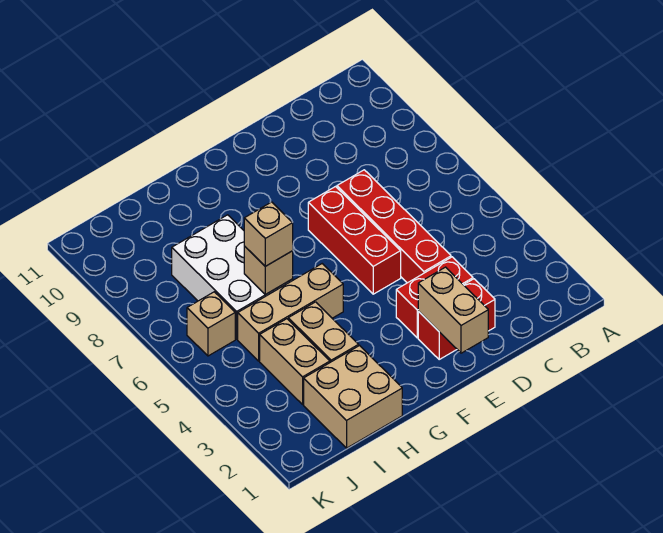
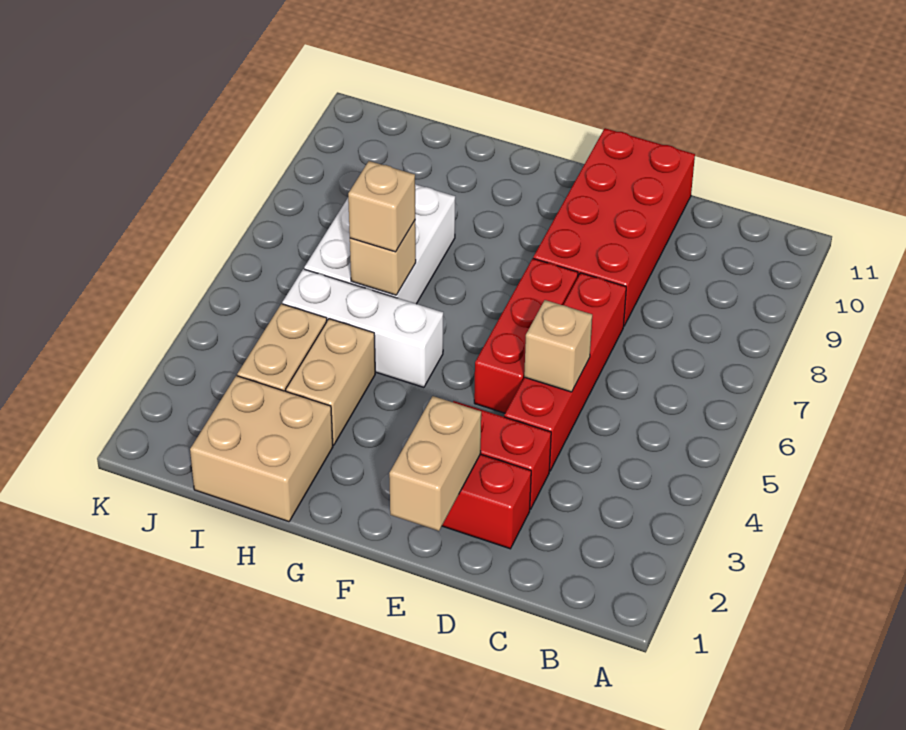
none -> red 2x4 brick [533,128,695,326]
tan 1x3 brick [238,264,343,361] -> white 1x3 brick [282,269,443,387]
tan 1x1 brick [187,292,235,356] -> tan 1x1 brick moved to [524,300,592,392]

